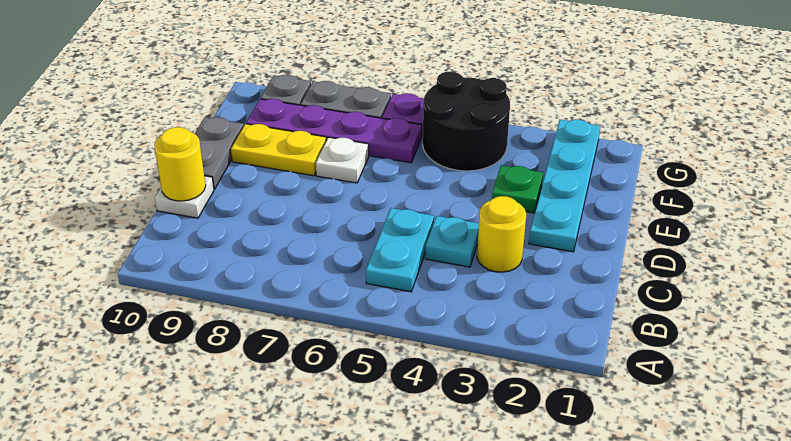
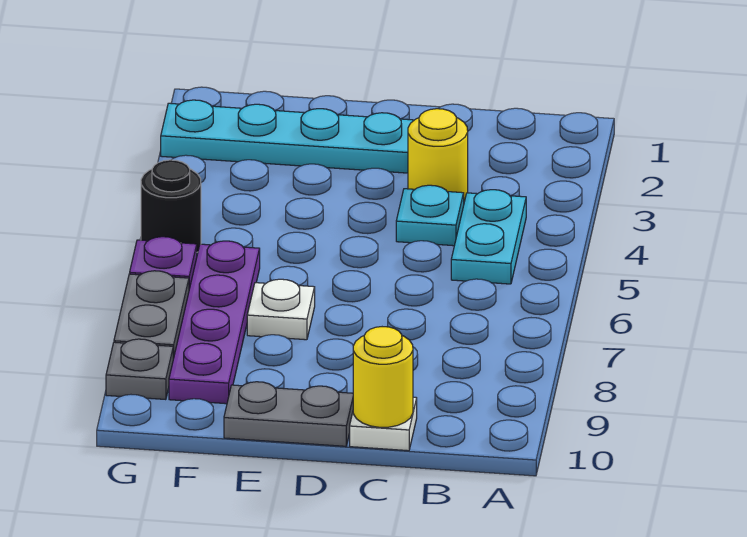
cyan 1x2 plate [366,208,434,292] -> cyan 1x2 plate turned to [451,190,526,284]
green 1x1 plate [492,165,543,213] -> none
yellow 1x2 plate [231,124,326,176] -> none
black 2x2 round brick [423,72,510,171] -> black 1x1 round brick [141,160,201,252]

